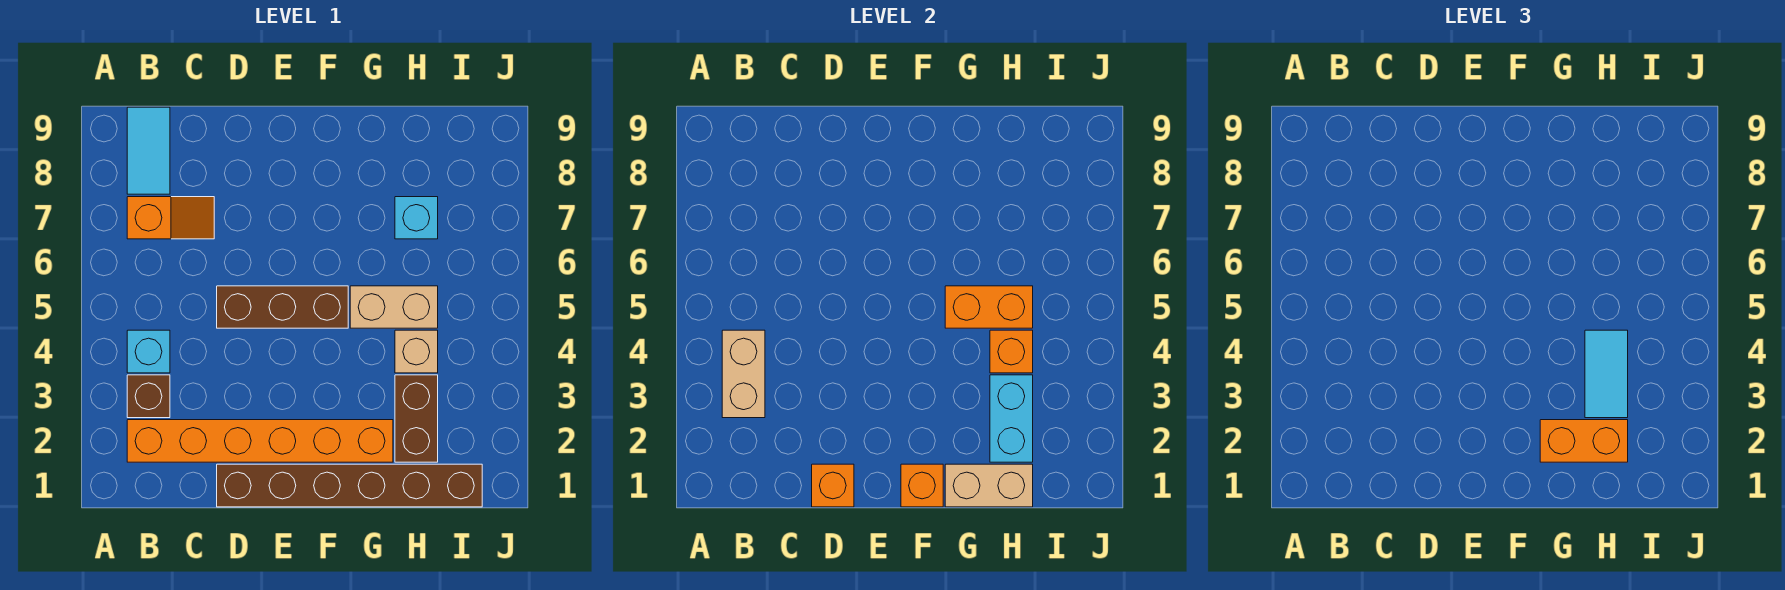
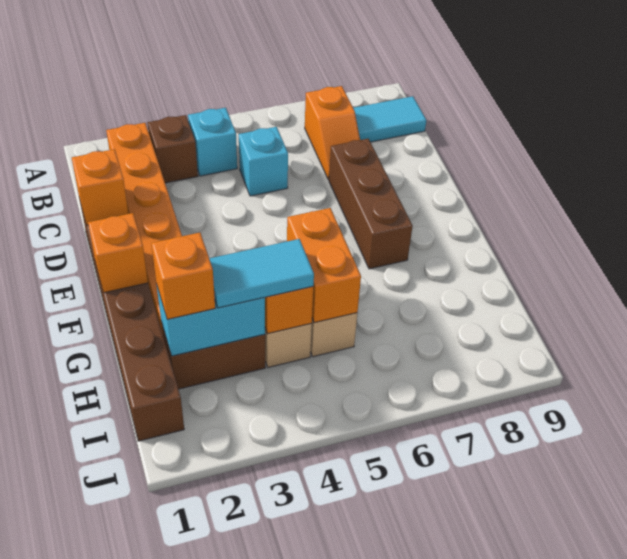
tan 1x2 brick [722,330,765,418] -> none
brown 1x3 brick [217,286,348,328] -> brown 1x3 brick moved to [329,139,413,269]
tan 1x2 brick [945,464,1033,507] -> none
orange 1x2 brick [1540,420,1628,462] -> orange 1x1 brick [151,233,215,319]
cyan 1x1 brick [395,197,438,239] -> cyan 1x1 brick moved to [239,127,288,196]

